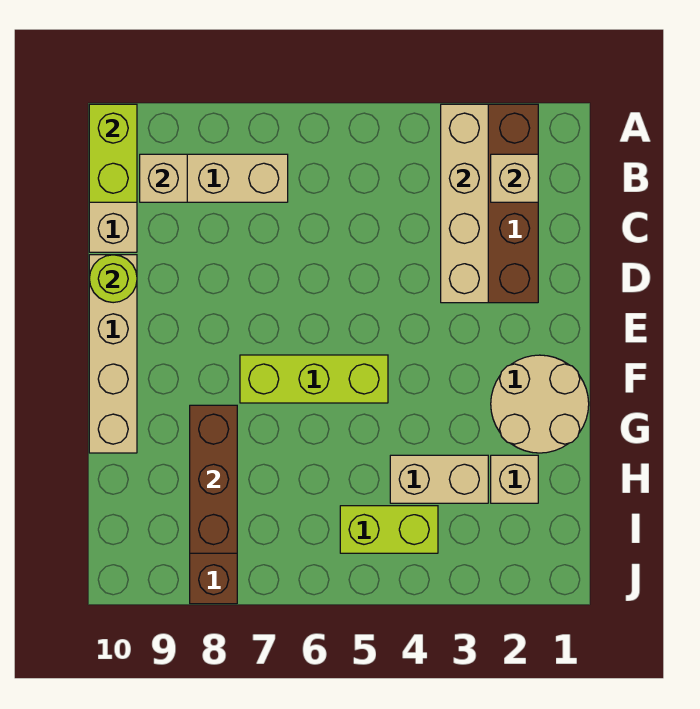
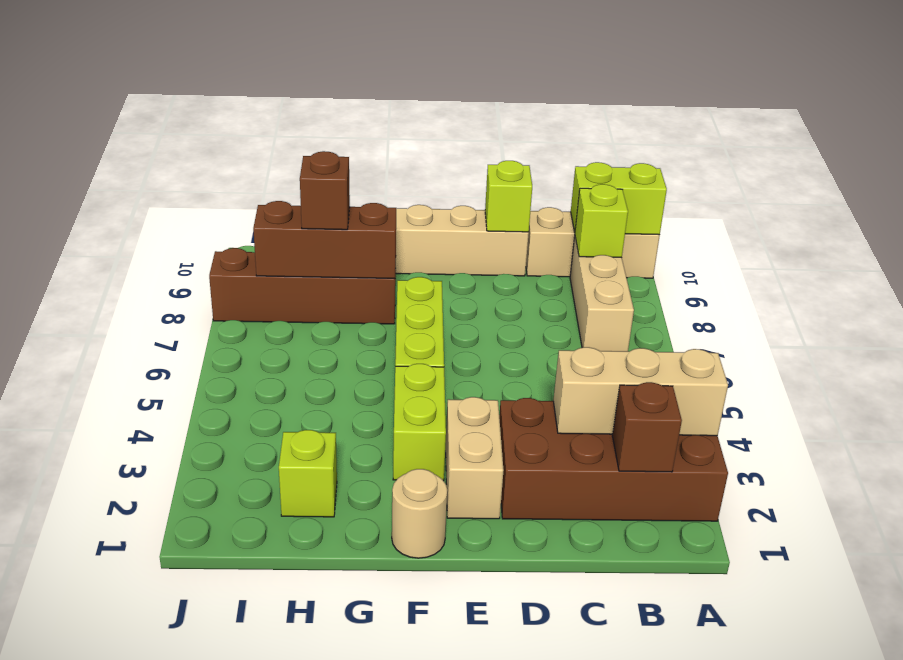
tan 1x4 brick [441,104,488,303] -> tan 1x3 brick [553,347,728,436]
tan 1x1 brick [491,154,538,202] -> brown 1x1 brick [613,382,682,472]
tan 1x1 brick [140,154,187,202] -> lime 1x1 brick [575,184,628,258]
lime 1x1 round brick [89,255,137,303] -> lime 1x1 brick [485,161,532,232]
tan 2x2 round brick [491,355,589,453] -> tan 1x1 round brick [392,469,447,558]
tan 1x1 brick [491,455,538,503] -> lime 1x1 brick [279,430,337,517]
tan 1x2 brick [390,455,488,503] -> tan 1x2 brick moved to [446,397,503,519]
none -> brown 1x1 brick [300,151,350,230]
lime 1x2 brick [340,506,438,553] -> lime 1x2 brick moved to [393,364,446,481]

